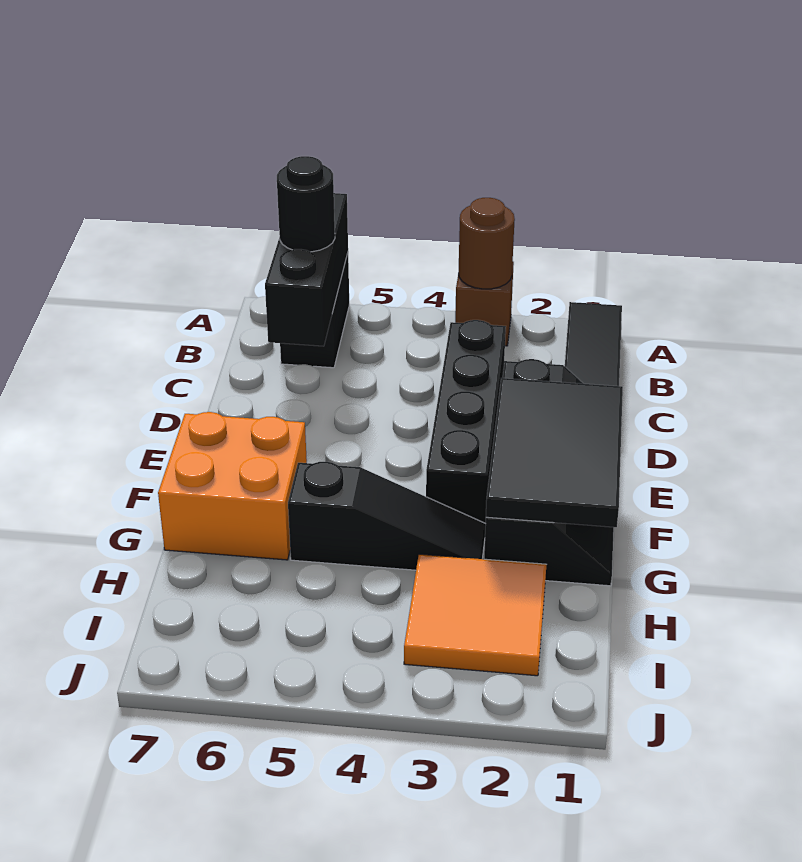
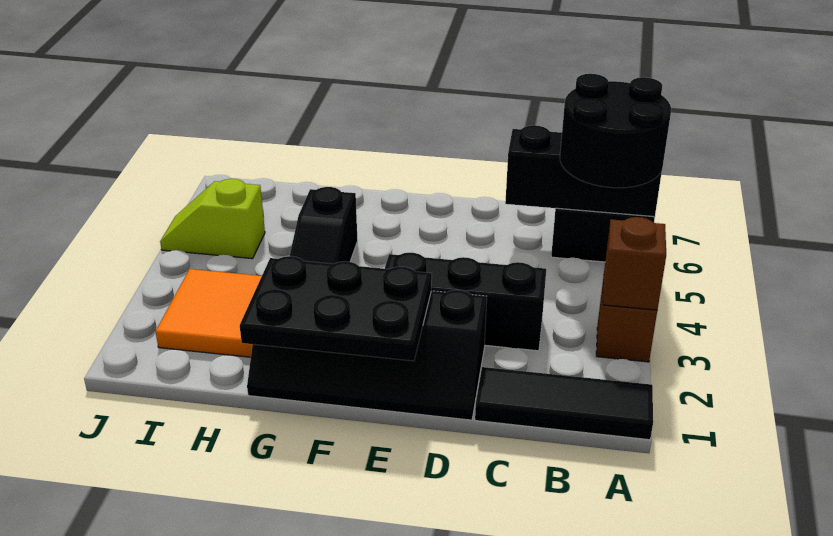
brown 1x1 round brick [459,198,515,289] -> brown 1x1 brick [603,217,666,310]
black 1x1 round brick [277,156,335,252] -> black 2x2 round brick [560,74,671,188]
black 1x4 brick [426,320,506,524] -> black 1x3 brick [385,253,546,351]
black 2x3 tile [486,378,623,527] -> black 2x3 plate [240,256,432,361]
orange 2x2 brick [158,412,307,560] -> none
none -> lime 1x2 slope [160,179,265,259]

